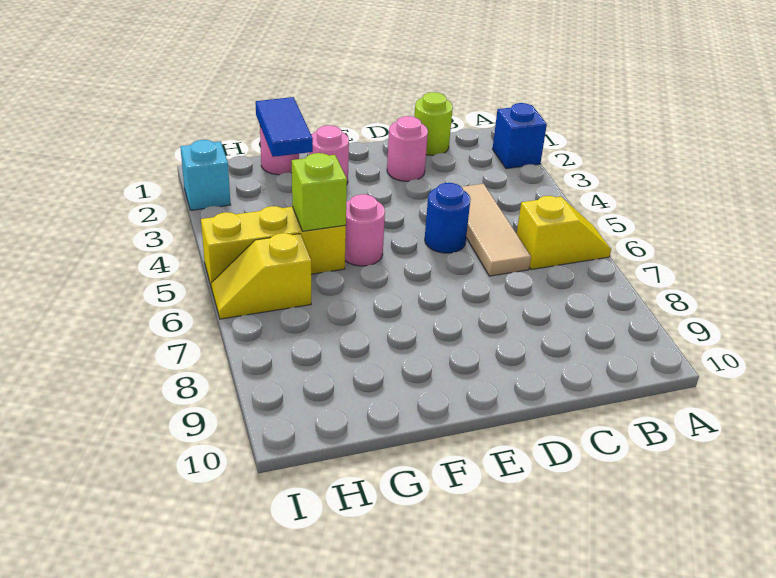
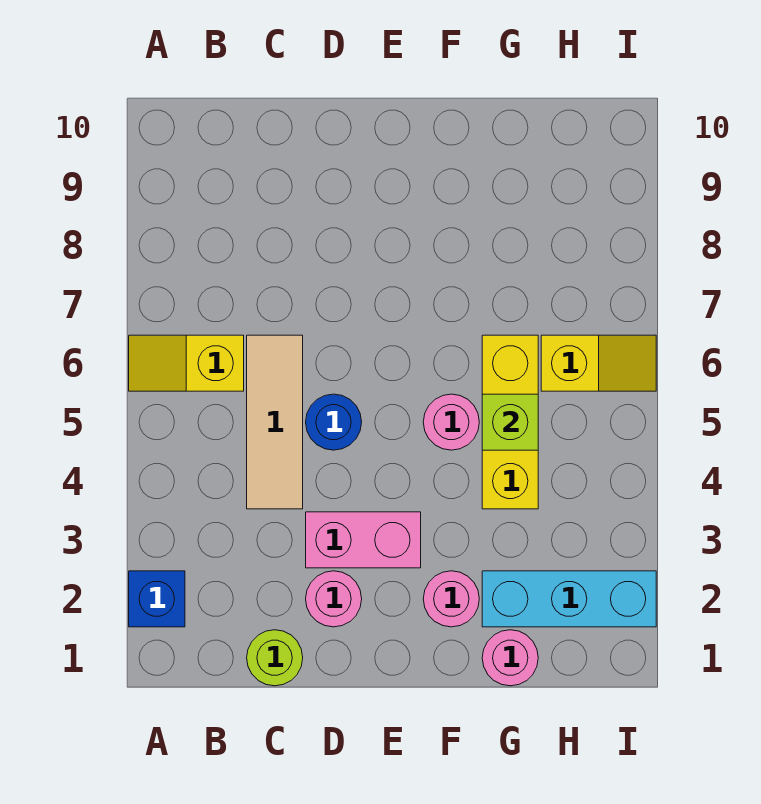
none -> pink 1x2 brick [306,512,421,568]
blue 1x2 tile [256,97,313,157] -> none
yellow 1x3 brick [201,206,346,288] -> yellow 1x3 brick turned to [482,335,538,509]
cyan 1x1 brick [180,140,231,210] -> cyan 1x3 brick [482,571,656,627]

